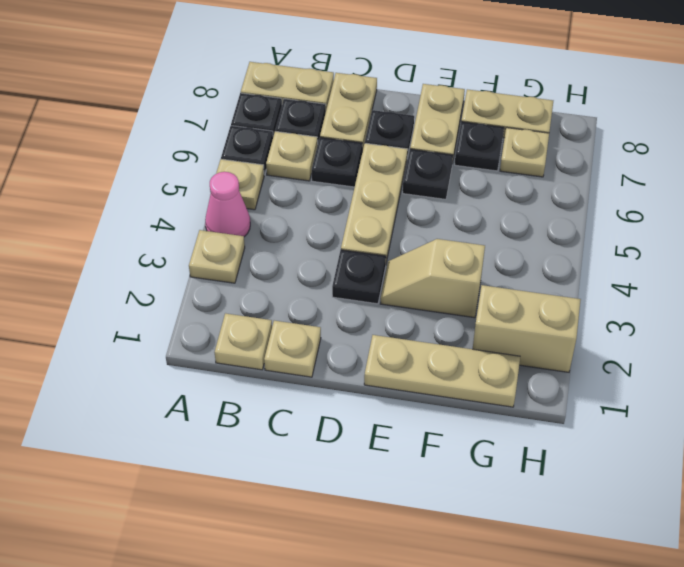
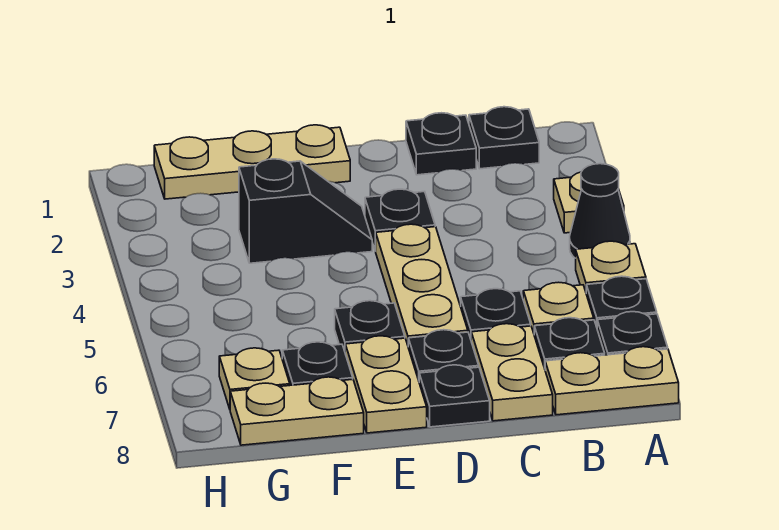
pink 1x1 cone [205,172,250,237] -> black 1x1 cone [570,164,630,258]
tan 1x1 plate [215,313,272,370] -> black 1x1 plate [469,107,539,169]
tan 1x1 plate [264,321,321,377] -> black 1x1 plate [406,113,476,175]
none -> black 1x1 plate [419,365,490,427]
tan 1x2 slope [381,239,485,318] -> black 1x2 slope [239,159,372,263]
tan 1x2 brick [473,285,581,372] -> none

